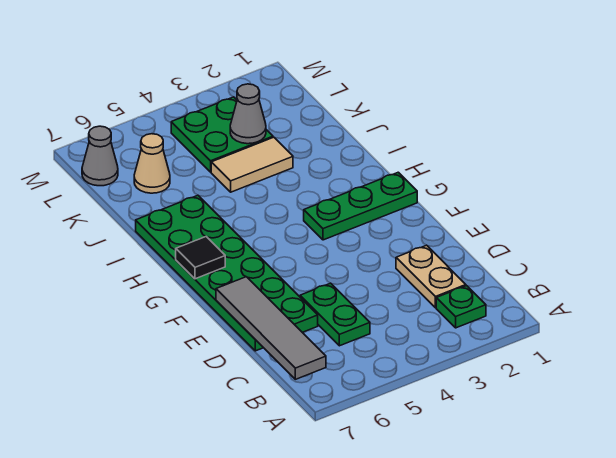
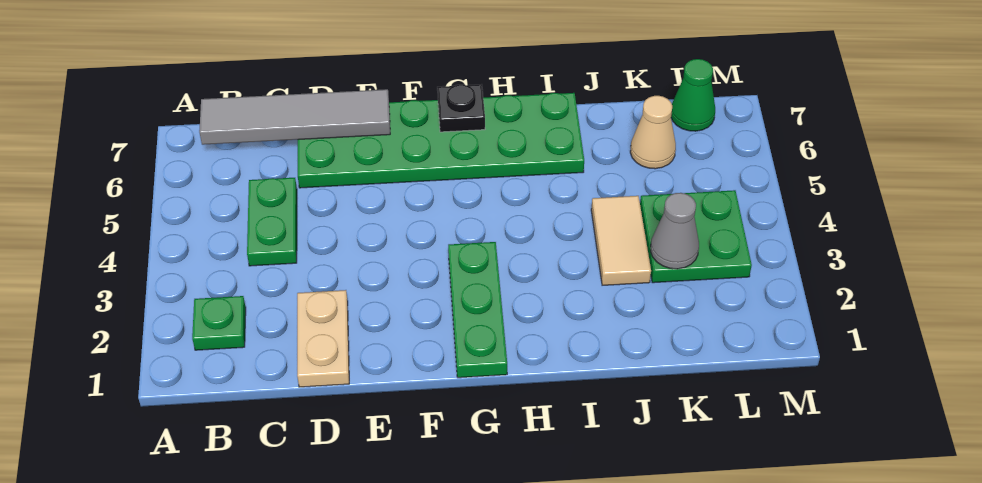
tan 1x2 plate [396,245,466,308] -> tan 1x2 plate turned to [297,290,349,387]
green 1x2 plate [300,283,370,346] -> green 1x2 plate turned to [247,178,297,266]
black 1x1 tile [176,237,225,279] -> black 1x1 plate [437,84,485,132]
grey 1x1 cone [82,126,118,186] -> green 1x1 cone [671,59,715,131]

